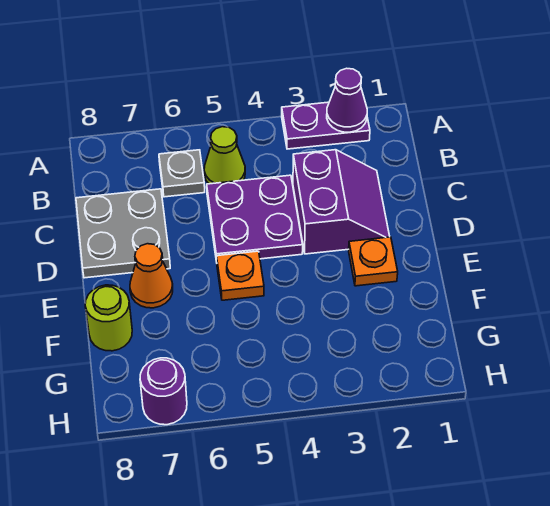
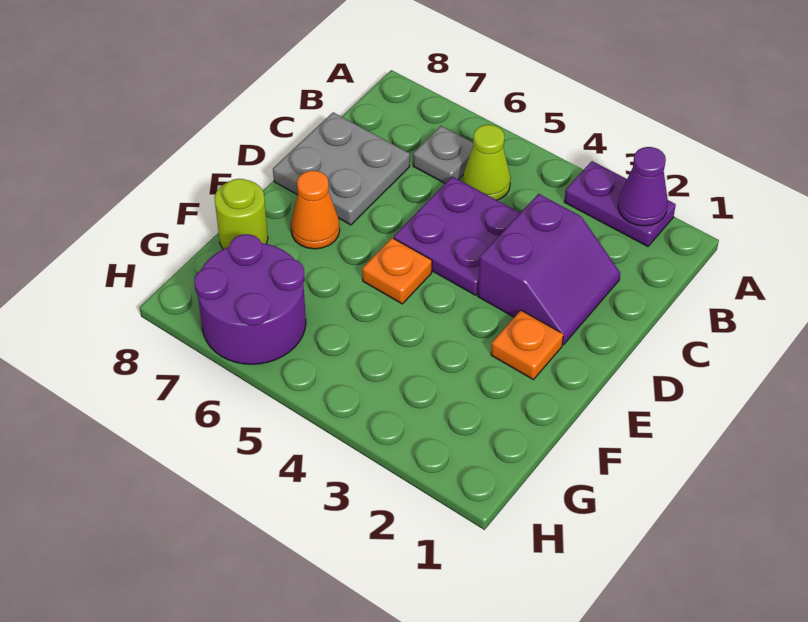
purple 1x1 round brick [140,358,187,425] -> purple 2x2 round brick [194,234,306,364]

